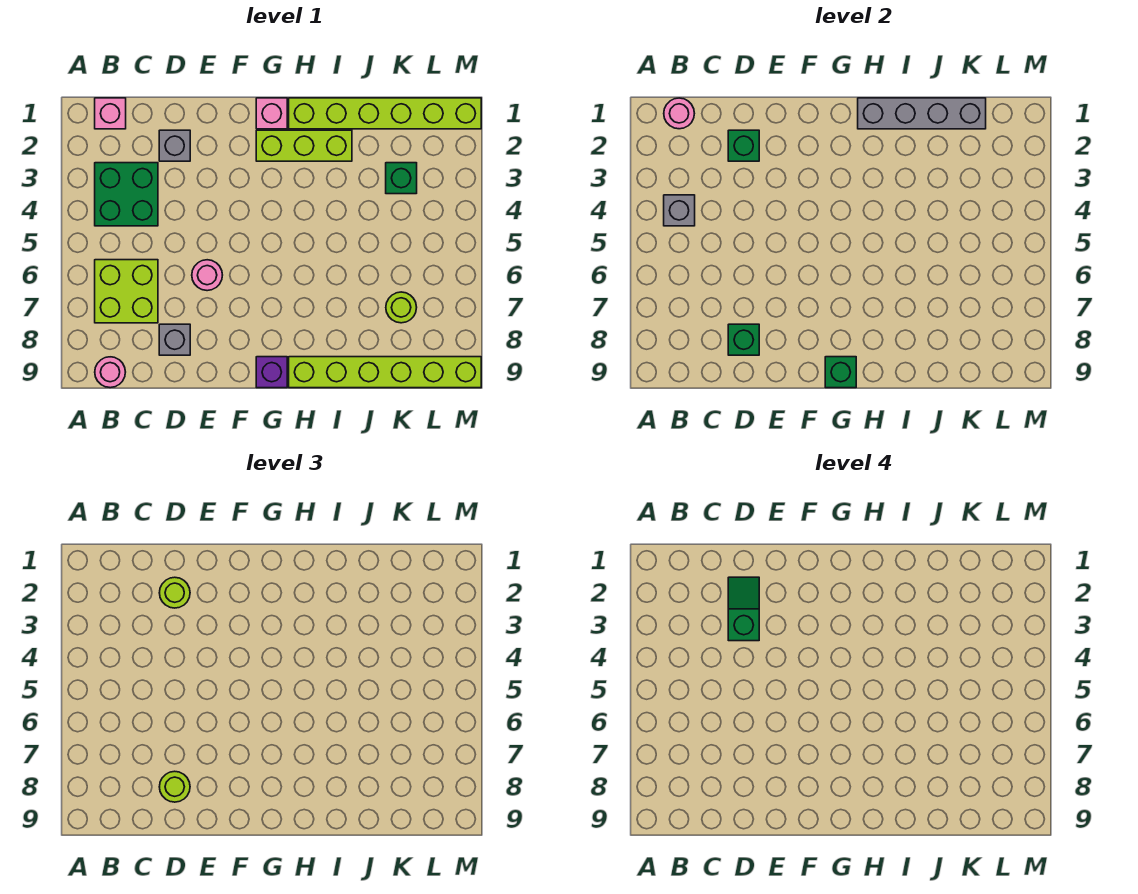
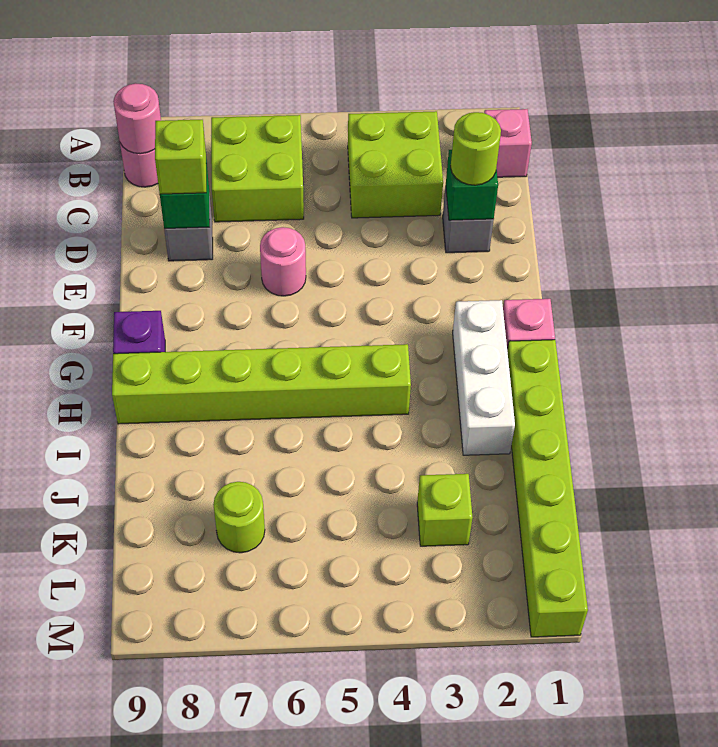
pink 1x1 round brick [664,98,694,129] -> pink 1x1 round brick moved to [113,83,161,154]
green 2x2 brick [95,163,158,226] -> lime 2x2 brick [348,111,443,218]
grey 1x1 brick [664,195,695,226] -> none
green 1x2 slope [728,577,759,641] -> none
lime 1x1 round brick [159,771,190,802] -> lime 1x1 brick [155,120,206,194]
lime 1x3 brick [256,130,352,161] -> white 1x3 brick [453,300,515,455]
green 1x1 brick [825,357,856,388] -> none
grey 1x4 brick [858,98,986,129] -> none
lime 1x6 brick [289,357,481,388] -> lime 1x6 brick turned to [112,344,411,424]
green 1x1 brick [386,163,417,194] -> lime 1x1 brick [417,474,473,546]

